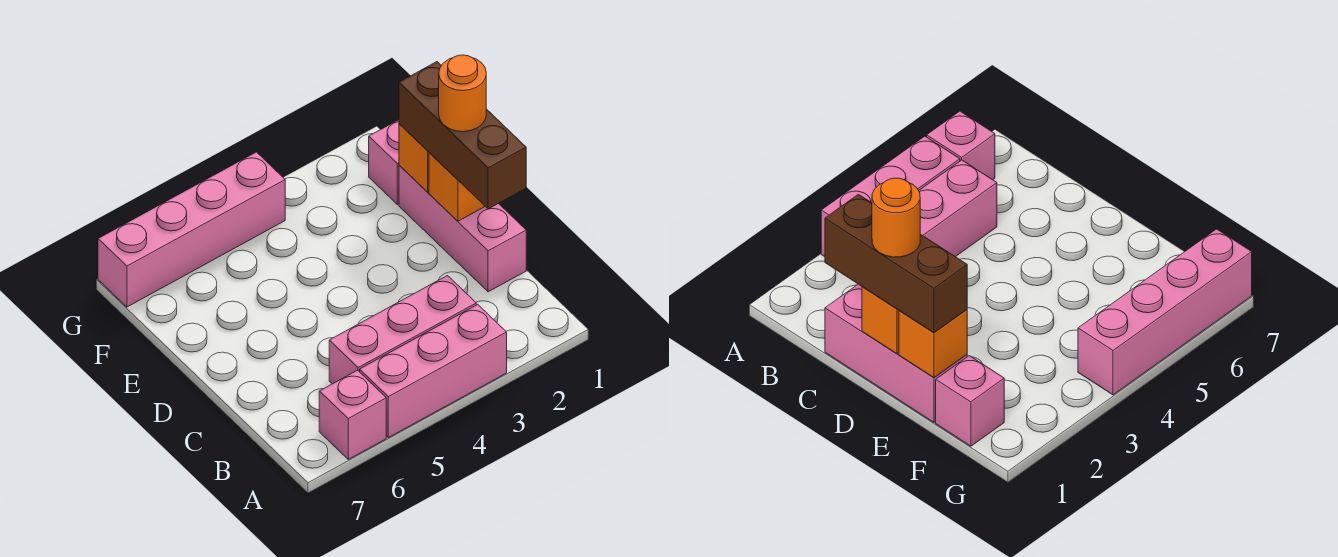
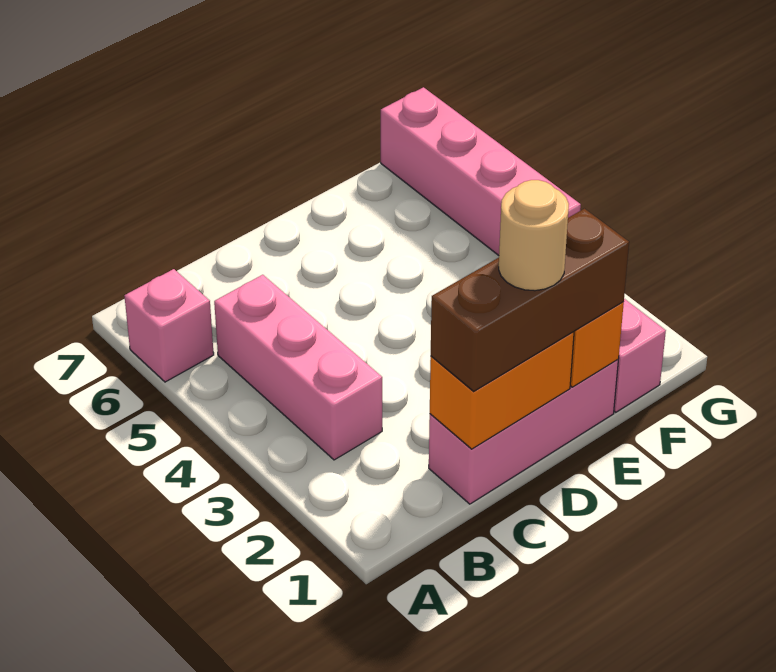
pink 1x3 brick [360,305,507,438] -> none
orange 1x1 brick [429,153,485,221] -> orange 1x2 brick [430,332,574,449]
orange 1x1 round brick [439,55,486,132] -> tan 1x1 round brick [499,180,569,291]

